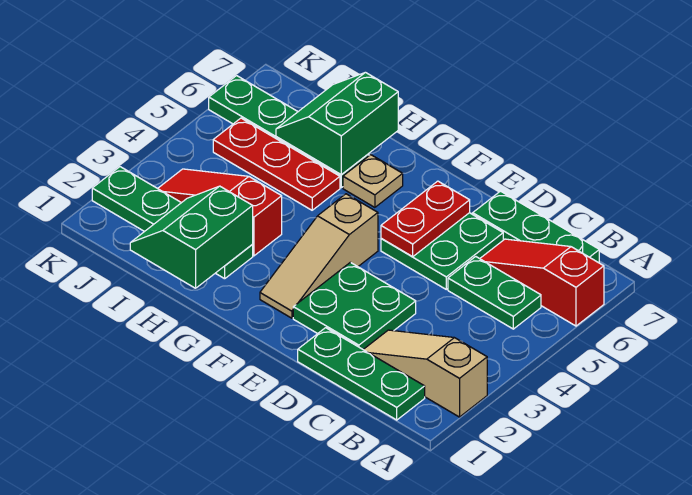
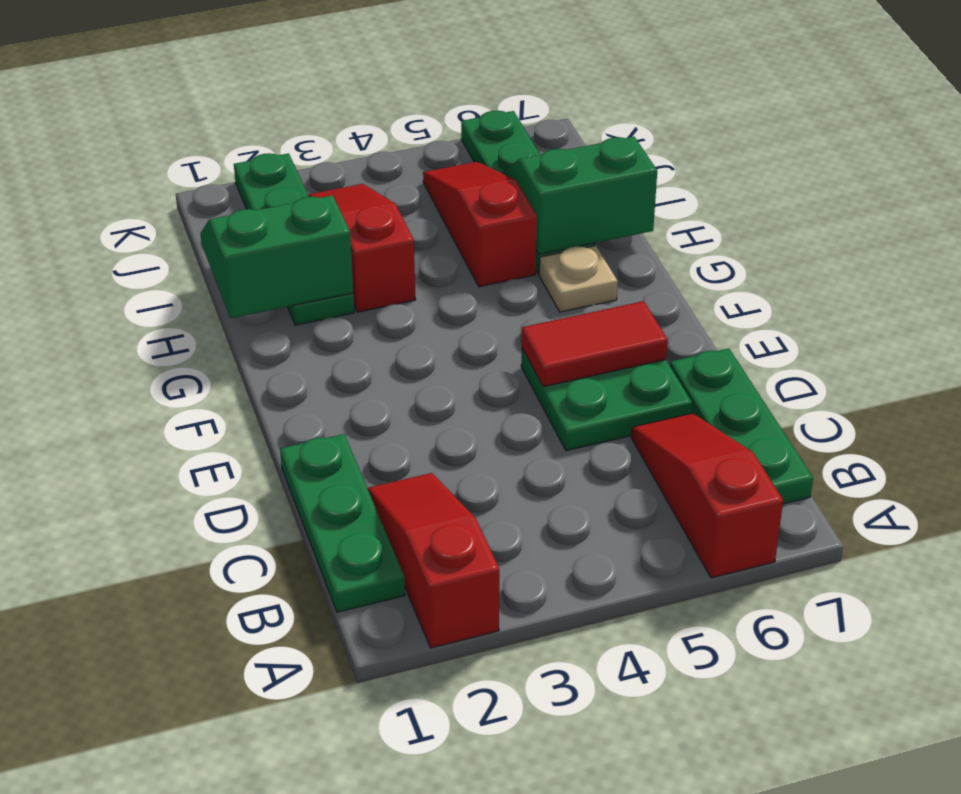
tan 1x3 slope [363,330,487,417] -> red 1x3 slope [367,473,499,648]
green 1x2 plate [448,257,541,329] -> none
green 2x2 plate [293,262,416,349] -> none
red 1x2 plate [381,181,470,257] -> red 1x2 tile [522,301,668,387]
tan 1x3 slope [260,194,378,318] -> none
red 1x3 plate [213,118,340,210] -> red 1x3 slope [423,162,537,287]

